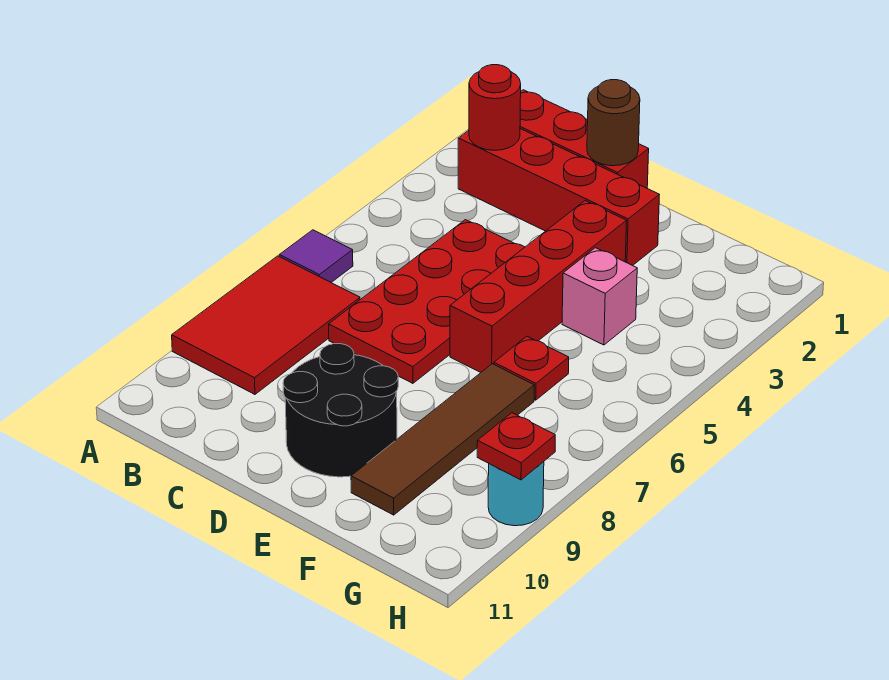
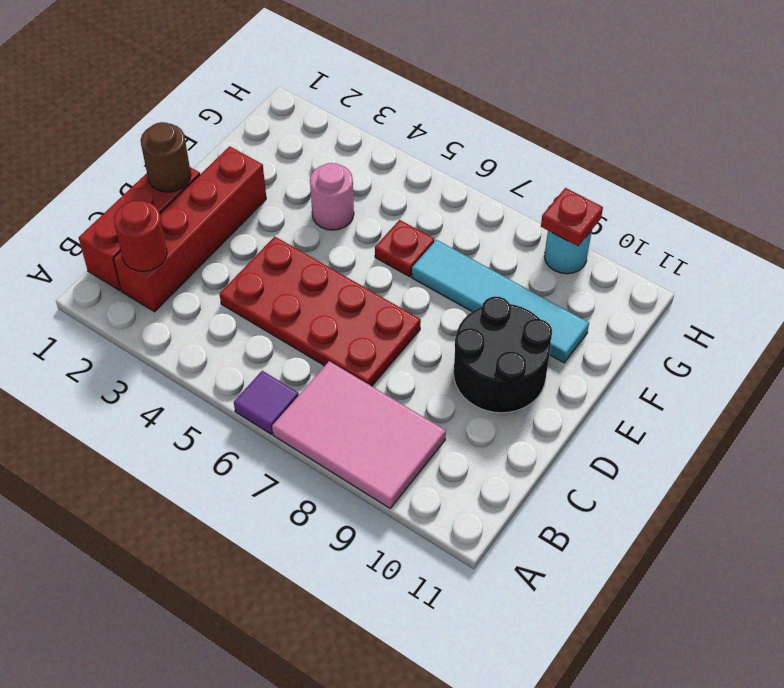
red 2x3 tile [172,256,360,394] -> pink 2x3 tile [272,361,446,508]
red 1x4 brick [450,201,627,372] -> none
pink 1x1 brick [562,248,637,345] -> pink 1x1 round brick [310,163,354,230]
brown 1x4 tile [351,364,534,515] -> cyan 1x4 tile [412,240,589,363]

